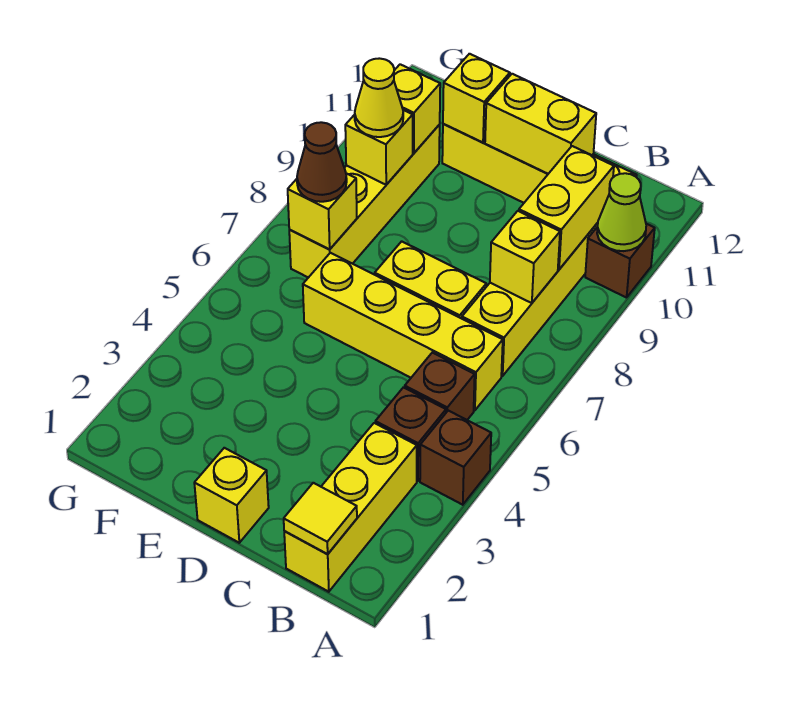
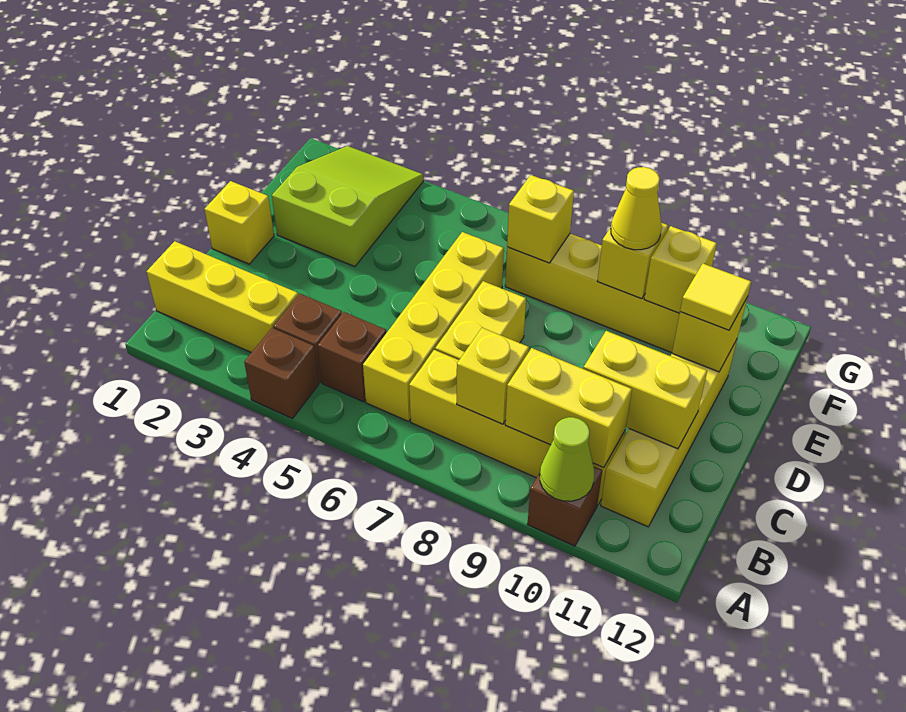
yellow 1x1 tile [284,483,357,554] -> yellow 1x1 tile moved to [680,264,751,330]
yellow 1x2 brick [485,74,596,174] -> yellow 1x2 brick turned to [583,331,707,449]
none -> lime 2x3 slope [272,146,423,267]
brown 1x1 cone [297,122,347,202] -> none

